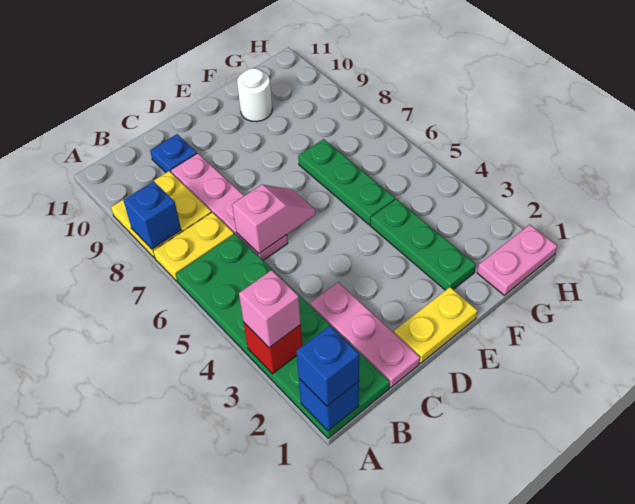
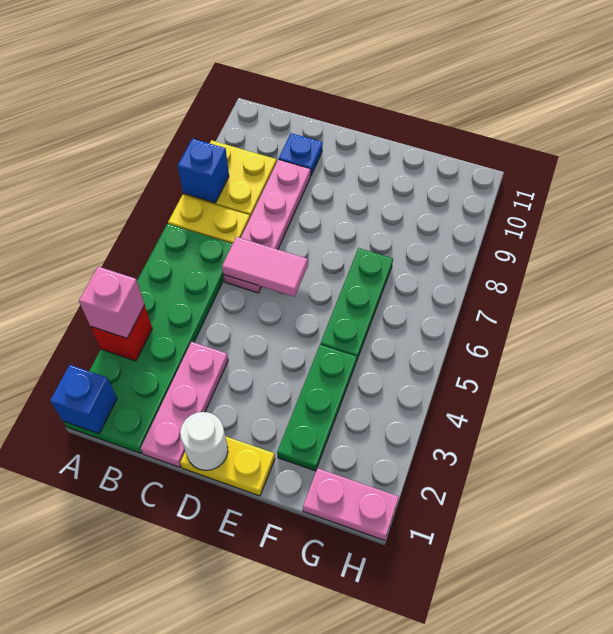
blue 1x1 brick [297,326,359,406] -> none
pink 1x2 slope [232,185,315,254] -> pink 1x2 tile [222,237,308,297]
white 1x1 round brick [237,68,272,122] -> white 1x1 round brick moved to [180,412,228,471]

